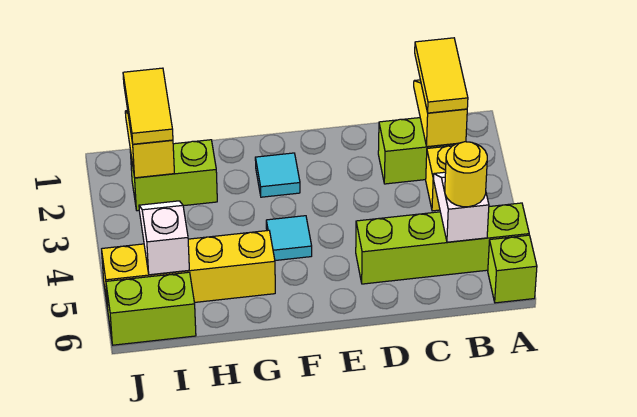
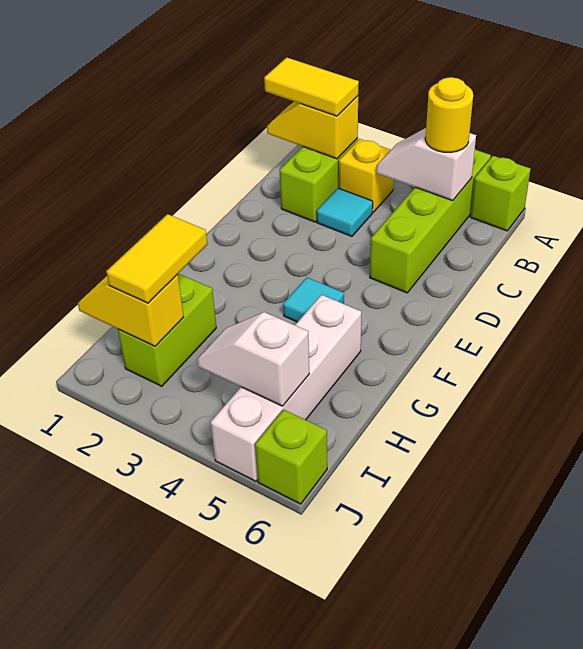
cyan 1x1 tile [255,153,300,197] -> cyan 1x1 tile moved to [317,188,373,236]
yellow 1x4 brick [102,230,275,309] -> white 1x4 brick [211,295,361,481]
yellow 1x2 tile [123,68,173,144] -> yellow 1x2 tile turned to [106,214,207,303]
lime 1x2 brick [106,272,196,345] -> lime 1x1 brick [255,410,327,504]

